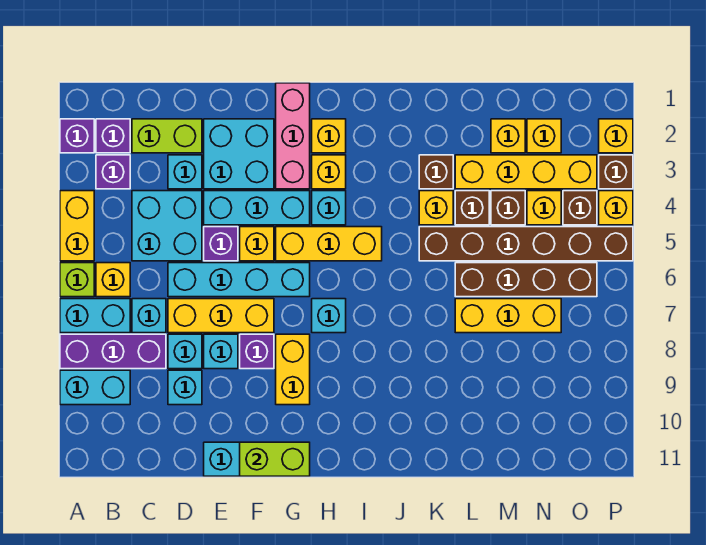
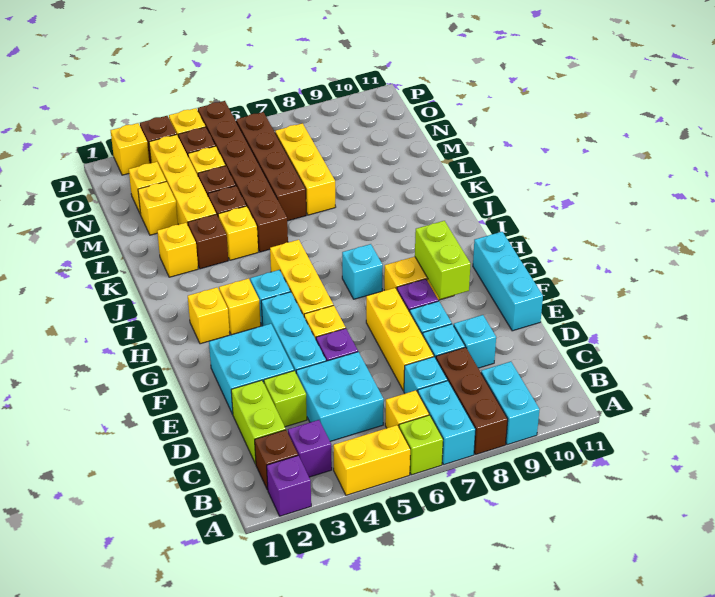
purple 1x3 brick [60,334,166,369] -> brown 1x3 brick [436,347,508,455]
purple 1x1 brick [96,119,130,153] -> brown 1x1 brick [255,430,298,490]
cyan 1x1 brick [168,155,202,189] -> lime 1x1 brick [264,371,307,427]
cyan 1x4 brick [168,263,310,297] -> none
lime 1x2 brick [240,442,310,476] -> lime 1x2 brick moved to [415,221,471,299]
pink 1x3 brick [276,83,310,189] -> none
none -> yellow 1x1 brick [157,223,198,277]

